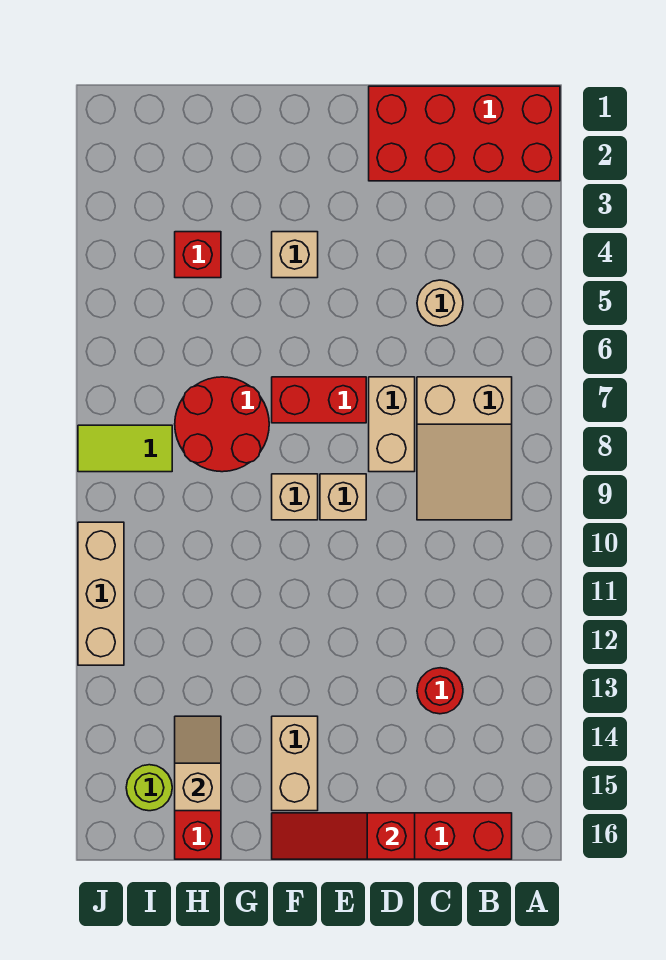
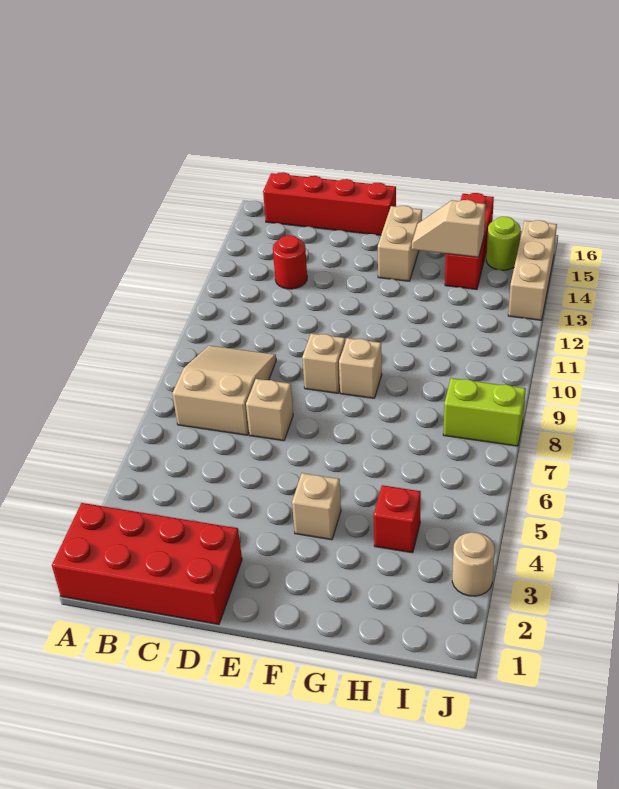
tan 1x1 round brick [417,280,463,326] -> tan 1x1 round brick moved to [452,532,495,596]
tan 1x2 brick [369,377,415,472] -> tan 1x1 brick [246,379,293,441]
red 1x3 slope [272,813,415,859] -> none
red 1x2 brick [272,377,366,423] -> none
red 2x2 round brick [175,377,269,472] -> none
tan 1x2 slope [175,716,221,811] -> tan 1x2 slope turned to [411,200,486,257]
lime 1x2 tile [78,425,172,472] -> lime 1x2 brick [443,378,526,446]
tan 1x3 brick [78,522,124,665] -> tan 1x3 brick moved to [508,220,557,320]

